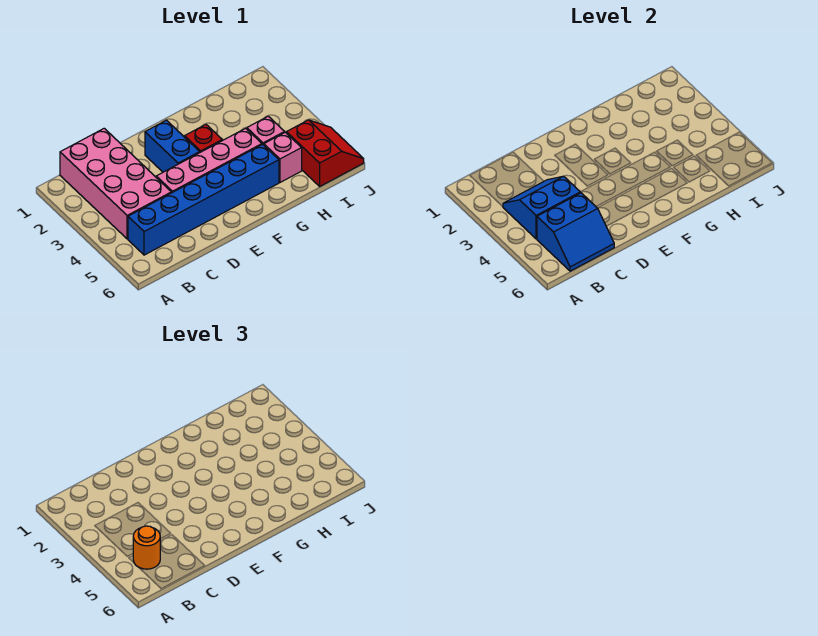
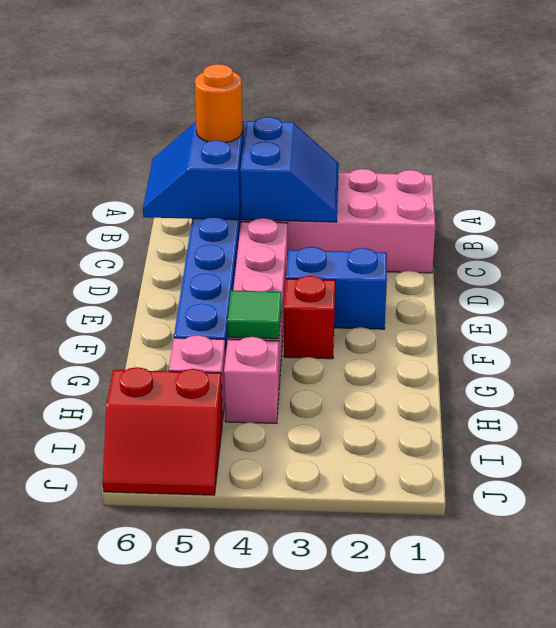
none -> green 1x1 tile [227,291,281,339]

